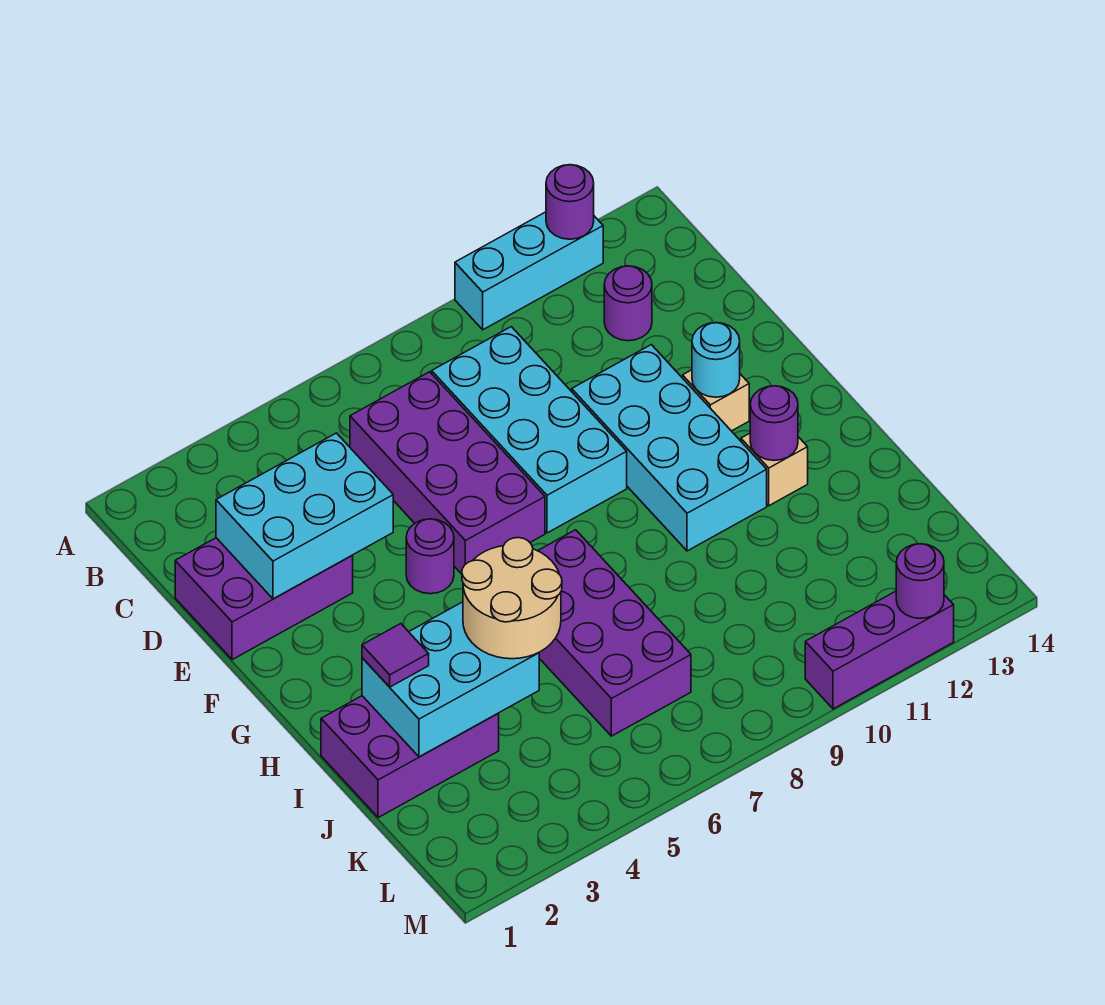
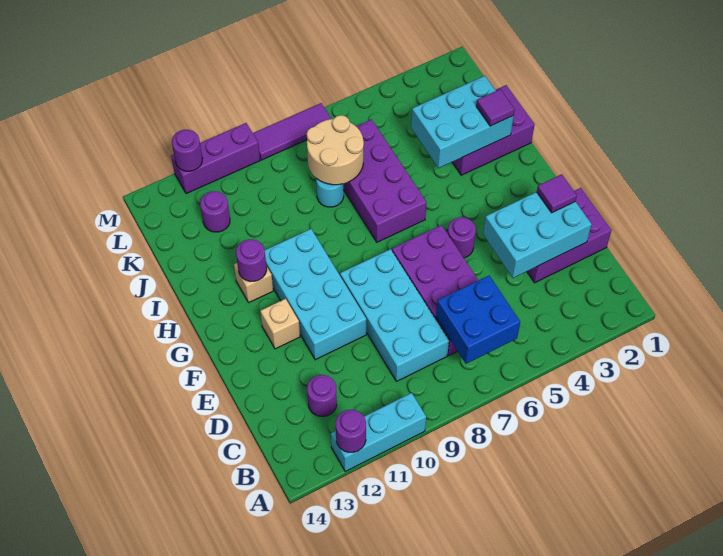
none -> blue 2x2 brick [436,276,520,364]
none -> purple 1x1 tile [537,174,577,213]
cyan 1x1 round brick [692,323,740,397] -> cyan 1x1 round brick moved to [316,179,344,207]
tan 2x2 round brick [462,538,562,659] -> tan 2x2 round brick moved to [307,115,364,185]
none -> purple 1x1 round brick [200,191,230,232]
none -> purple 1x3 tile [253,103,331,160]

